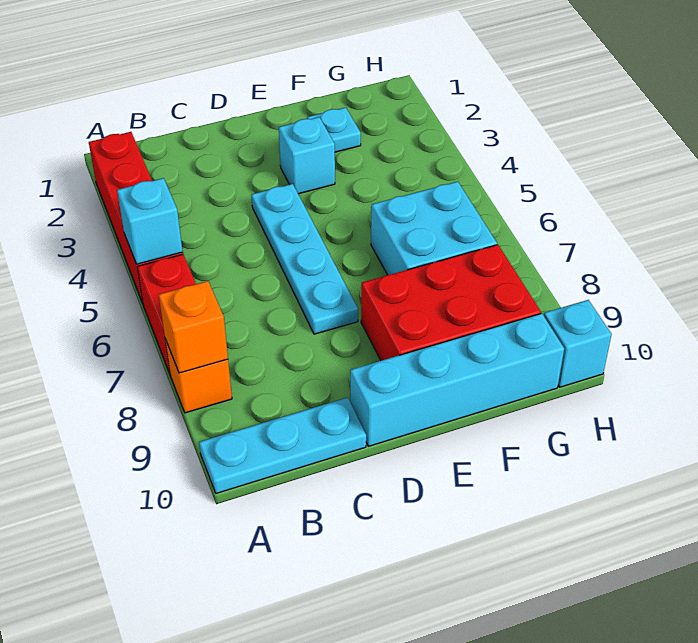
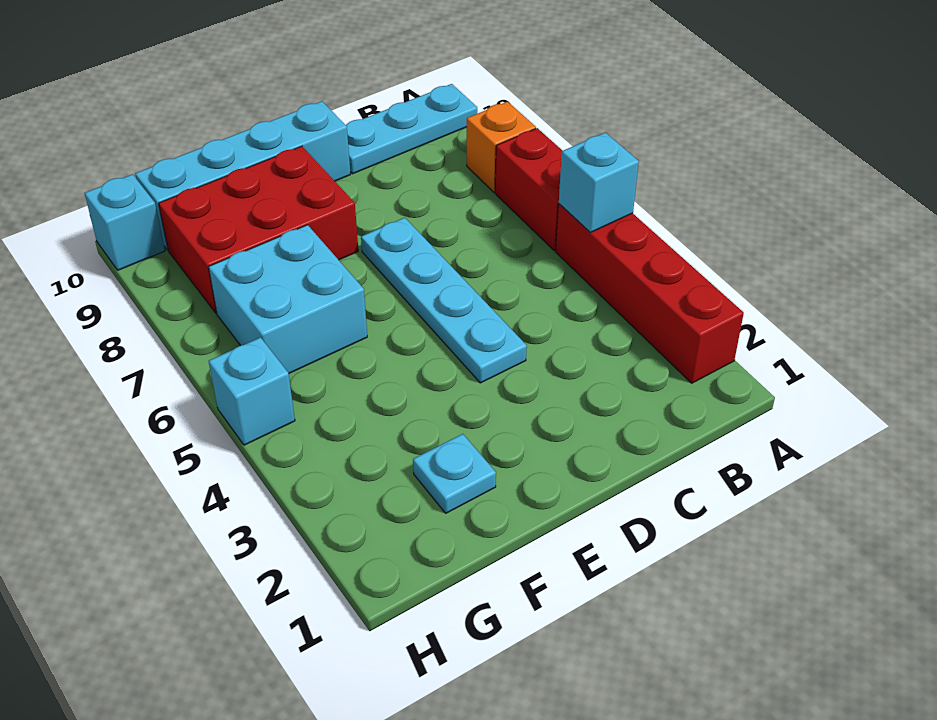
orange 1x1 brick [159,281,228,373] -> none
cyan 1x1 brick [279,117,335,194] -> cyan 1x1 brick moved to [209,338,295,445]

